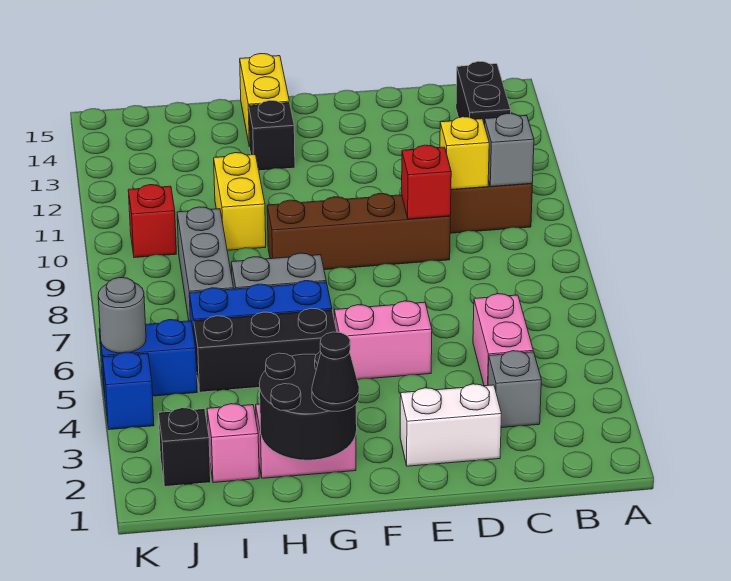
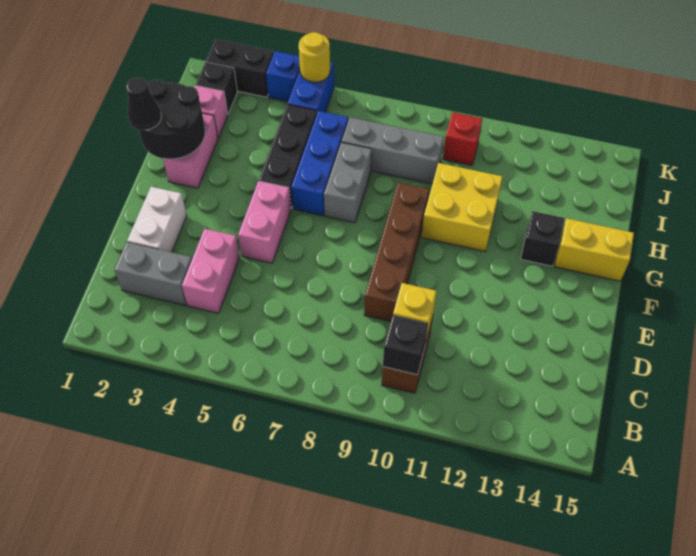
grey 1x1 brick [485,114,534,186] -> black 1x1 brick [383,315,428,375]
black 1x2 brick [456,61,511,125] -> black 1x2 brick moved to [206,39,274,97]
grey 1x1 brick [488,351,541,428] -> grey 1x2 brick [114,242,192,306]
pink 1x2 brick [473,294,533,386] -> pink 1x2 brick turned to [182,229,240,313]
red 1x1 brick [402,145,451,219] -> none
yellow 1x2 brick [214,153,266,250] -> yellow 2x2 brick [422,163,503,251]
grey 1x1 round brick [98,277,146,353] -> yellow 1x1 round brick [299,32,330,82]

